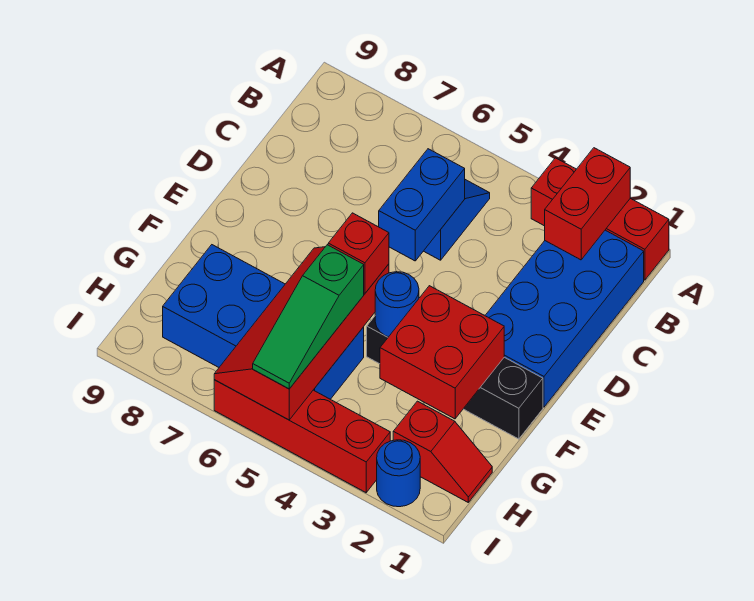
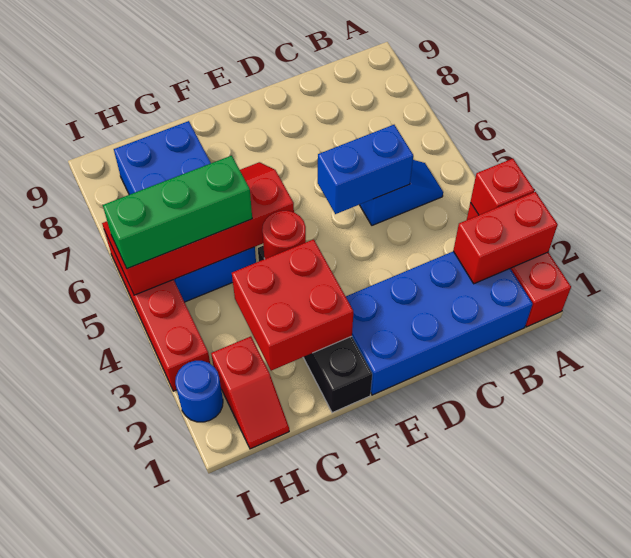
blue 1x1 round brick [375,272,419,337] -> red 1x1 round brick [262,211,306,259]
red 1x1 brick [328,213,389,293] -> red 1x1 brick moved to [470,159,534,215]
green 1x3 slope [253,245,364,389] -> green 1x3 brick [103,155,252,269]

